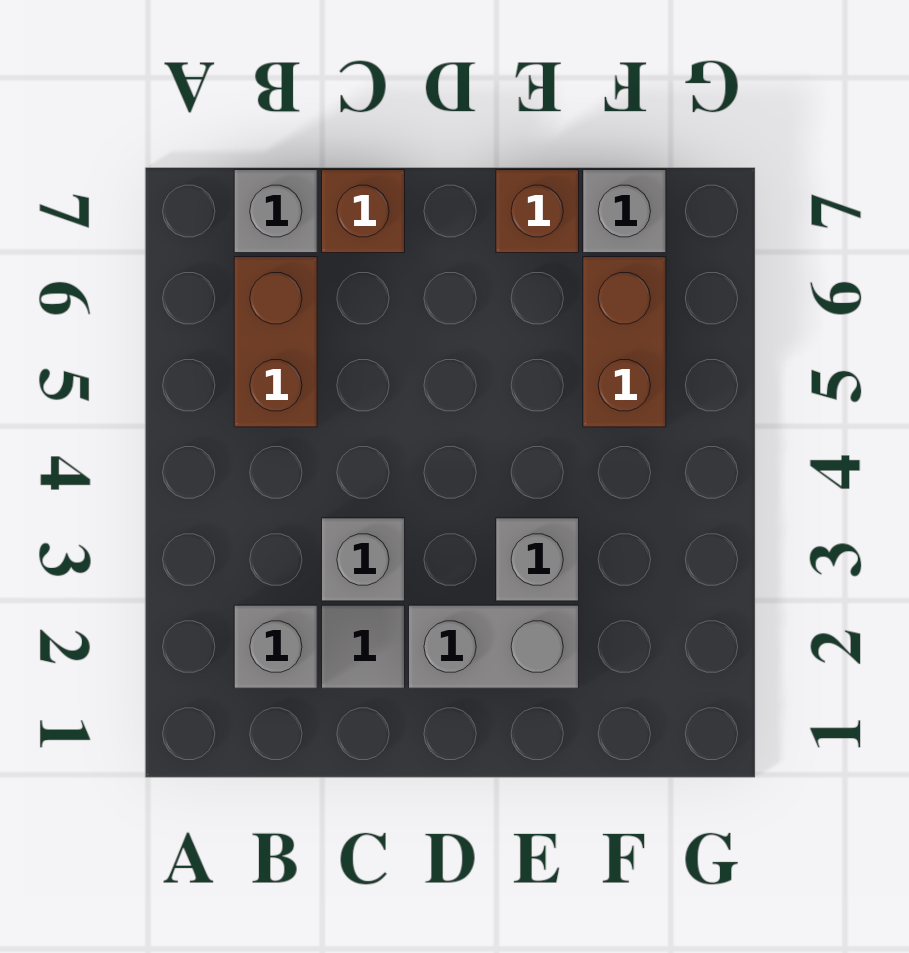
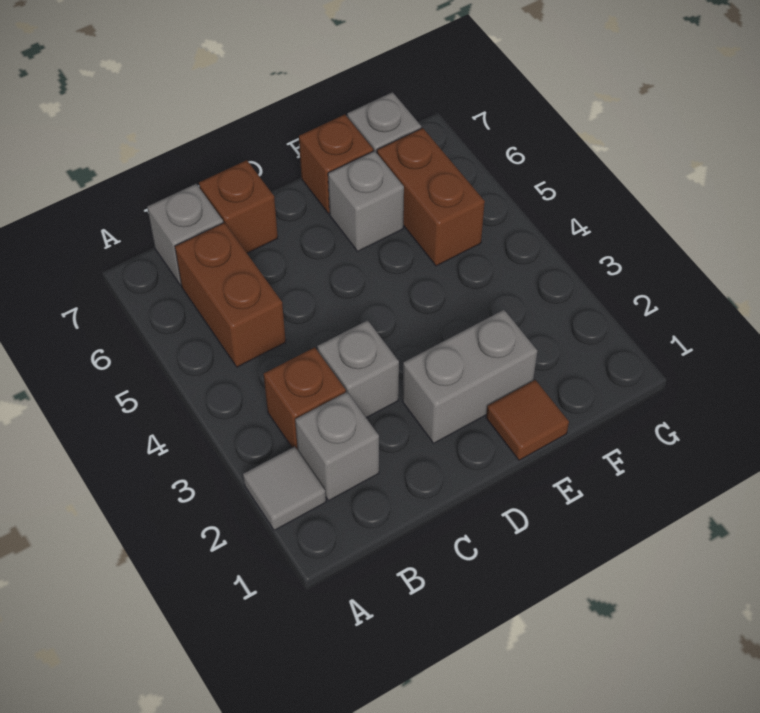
none -> brown 1x1 brick [264,347,346,450]
grey 1x1 tile [322,605,405,688] -> grey 1x1 tile moved to [243,446,326,530]
none -> brown 1x1 tile [486,380,569,460]
grey 1x1 brick [496,518,579,601] -> grey 1x1 brick moved to [328,151,404,251]

